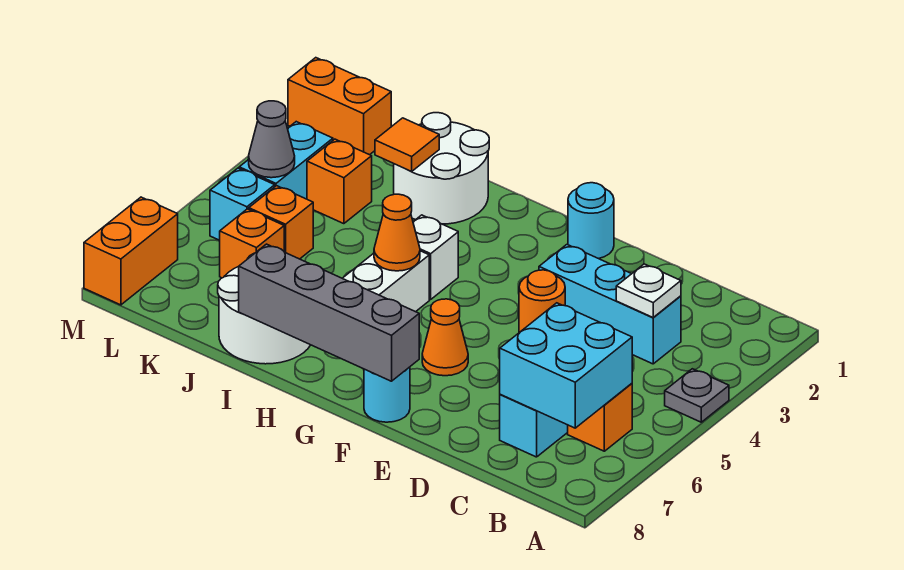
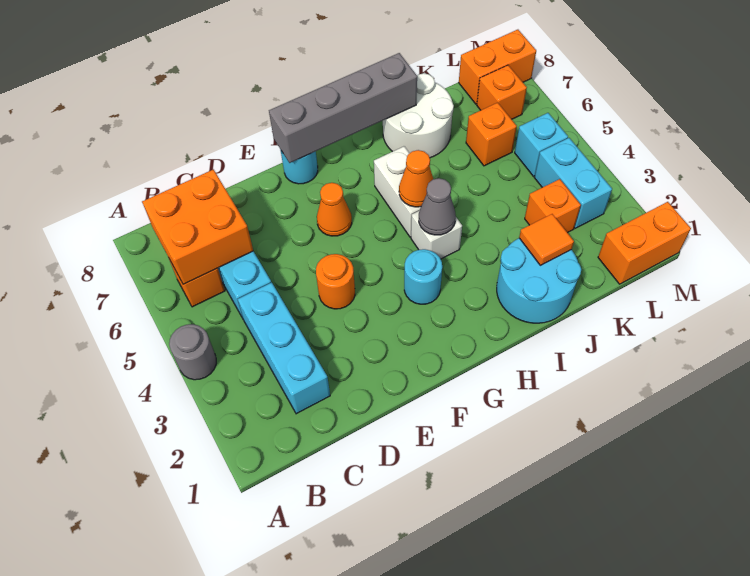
grey 1x1 plate [665,369,729,422] -> grey 1x1 round brick [169,324,216,380]
cyan 2x2 brick [500,303,632,428] -> orange 2x2 brick [142,169,253,284]
cyan 1x3 brick [539,245,681,364] -> cyan 1x3 brick turned to [238,282,330,414]
white 1x1 plate [616,264,681,318] -> none
cyan 1x1 round brick [568,183,614,259] -> cyan 1x1 round brick moved to [404,249,442,304]
white 2x2 round brick [394,113,489,224] -> cyan 2x2 round brick [497,238,581,323]
orange 1x1 brick [249,186,313,259] -> orange 1x1 brick moved to [477,65,527,119]
grey 1x1 cone [249,101,295,178] -> grey 1x1 cone moved to [419,178,456,235]
orange 1x2 brick [84,197,178,305] -> orange 1x2 brick turned to [459,30,536,104]

